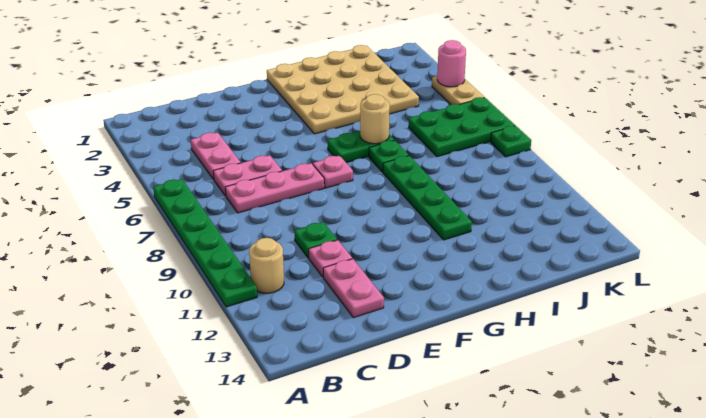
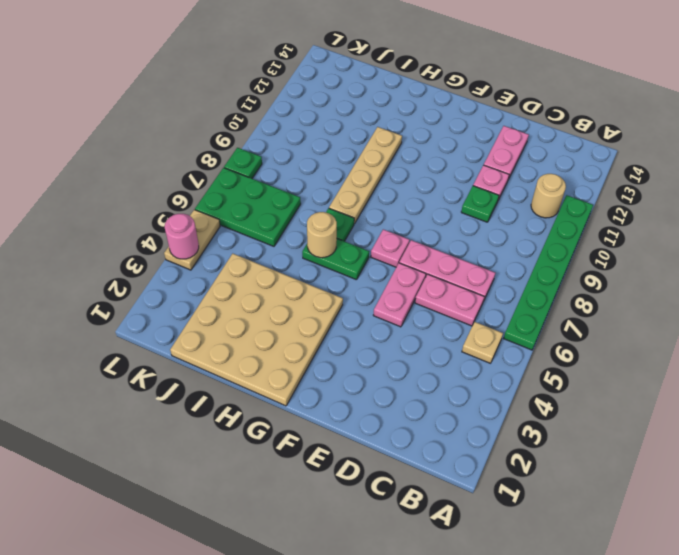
none -> tan 1x1 plate [462,322,503,363]
pink 1x2 plate [191,132,241,180] -> pink 1x2 plate moved to [373,263,426,327]
green 1x4 plate [383,156,472,240] -> tan 1x4 plate [329,127,402,224]

